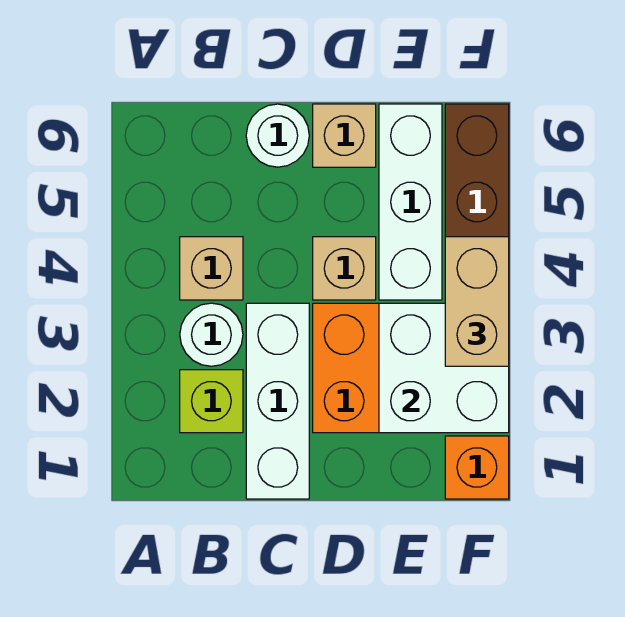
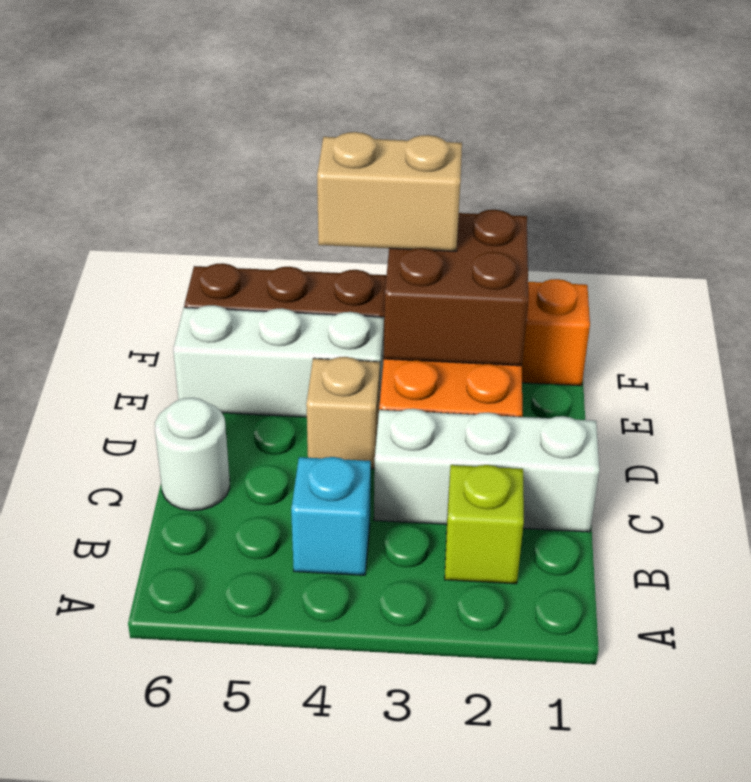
white 1x1 round brick [180,303,243,366] -> none
tan 1x1 brick [180,237,243,300] -> cyan 1x1 brick [291,457,371,575]
tan 1x1 brick [313,104,376,167] -> none
white 2x2 brick [379,303,509,433] -> brown 2x2 brick [384,210,528,366]

